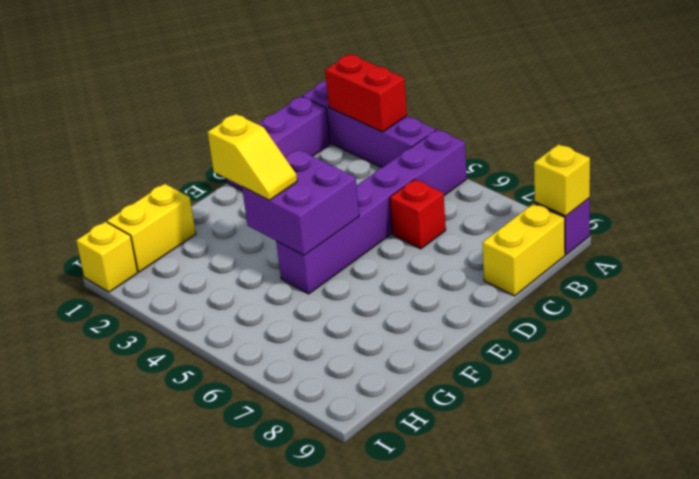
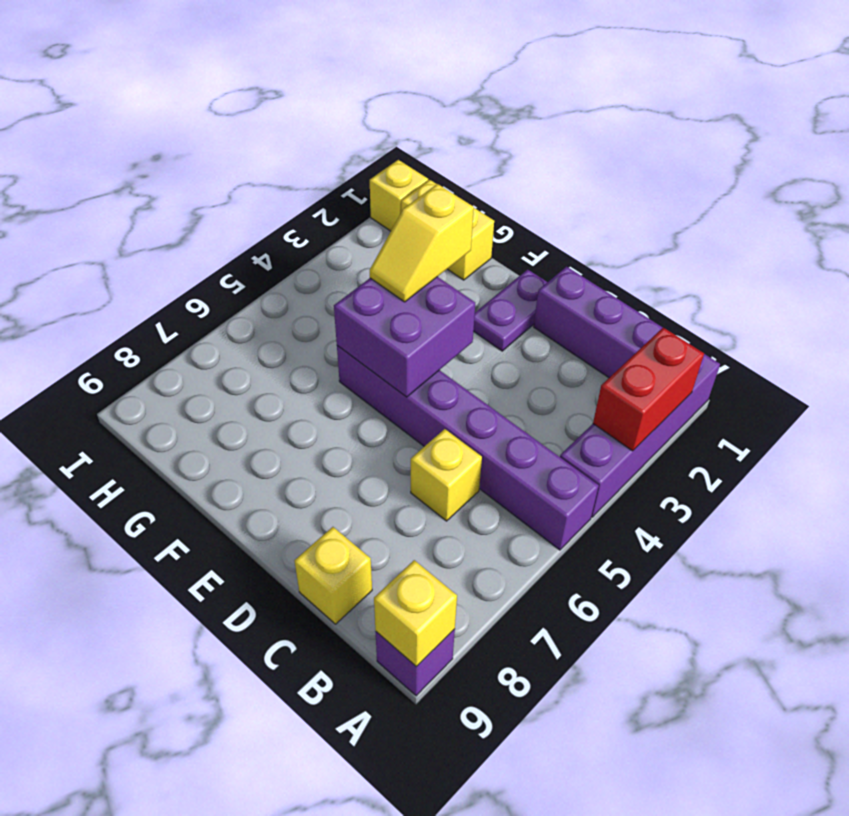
yellow 1x2 brick [482,203,565,296] -> yellow 1x1 brick [295,527,372,624]
red 1x1 brick [390,179,446,249] -> yellow 1x1 brick [411,429,482,521]
none -> purple 1x2 plate [474,269,547,351]

